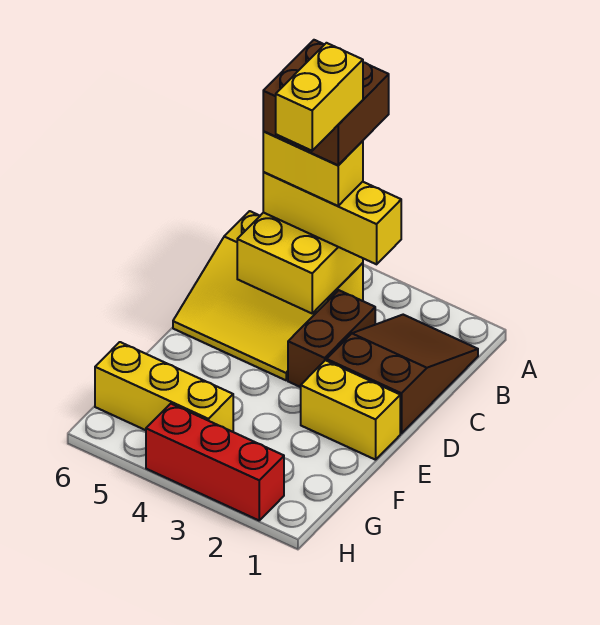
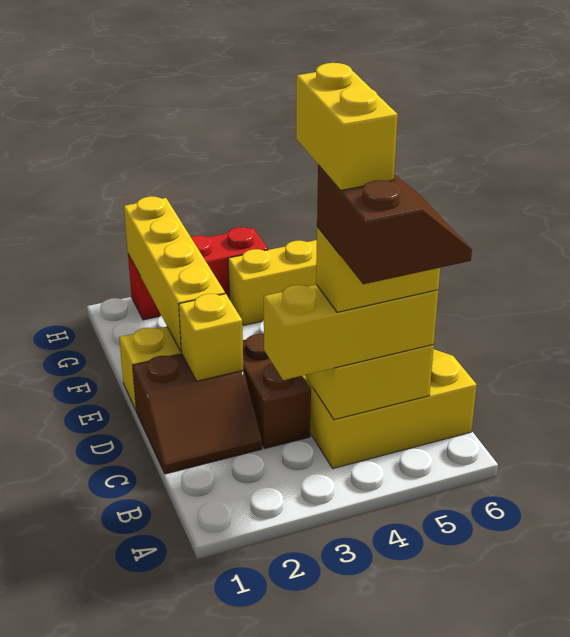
brown 2x2 brick [263,40,389,165] -> brown 2x2 slope [317,165,472,284]
brown 2x3 slope [327,315,478,434] -> brown 2x2 slope [133,354,262,474]
none -> yellow 1x1 brick [179,294,243,381]
none -> yellow 1x4 brick [124,196,225,352]

